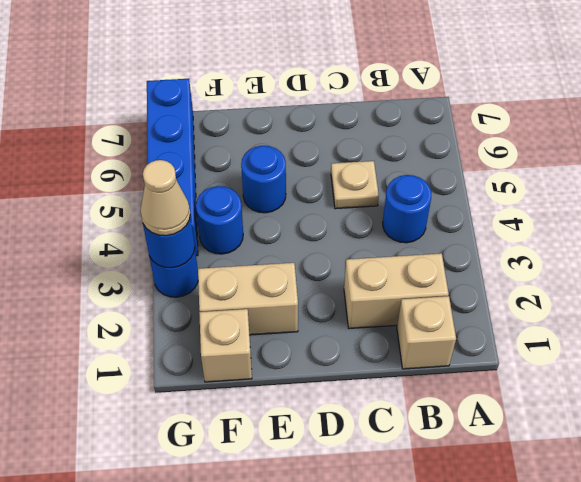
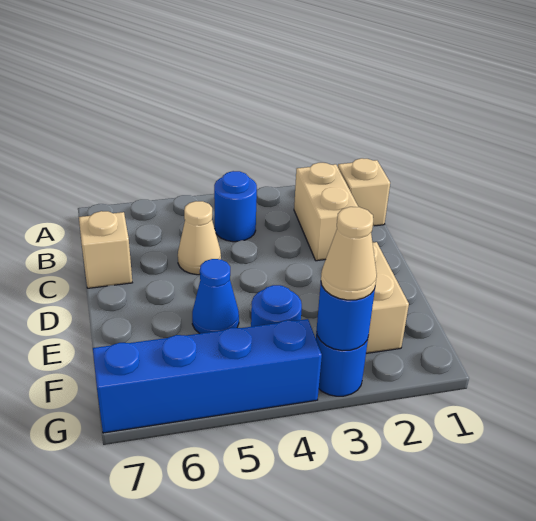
tan 1x1 plate [331,161,379,209] -> tan 1x1 cone [178,201,221,275]
blue 1x1 round brick [241,146,286,213] -> blue 1x1 cone [192,259,239,334]
tan 1x1 brick [199,309,252,382] -> tan 1x1 brick moved to [79,211,132,288]

